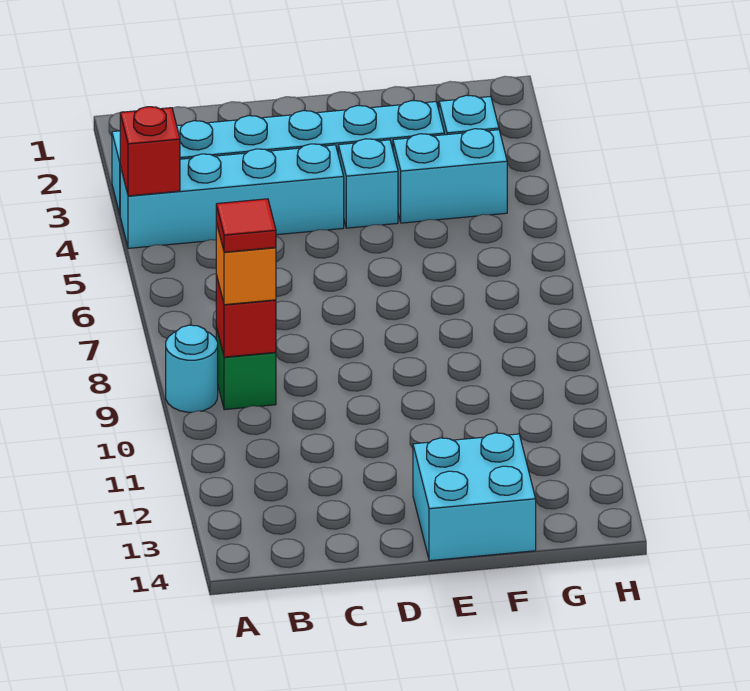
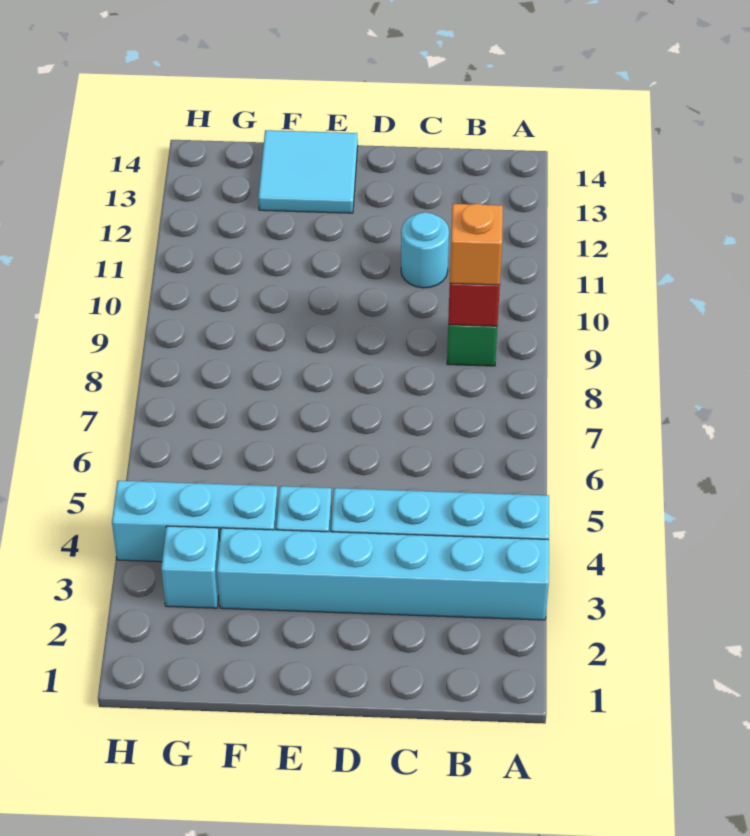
red 1x1 brick [120,107,180,196] -> none
cyan 1x1 round brick [166,325,218,412] -> cyan 1x1 round brick moved to [401,212,449,288]
red 1x1 tile [216,199,276,252] -> none
cyan 2x2 brick [413,433,536,561] -> cyan 2x2 tile [258,130,358,213]
cyan 1x2 brick [393,129,507,223] -> cyan 1x3 brick [112,481,278,562]

